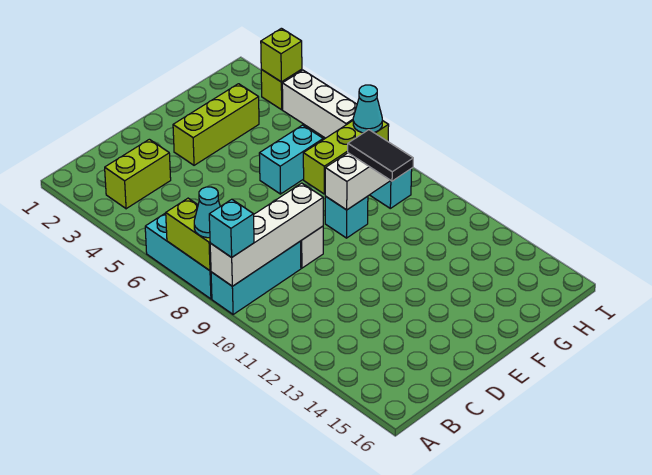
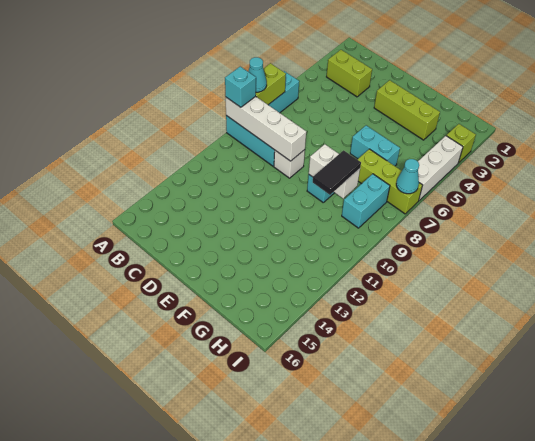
lime 1x1 brick [261,28,302,82] -> none

